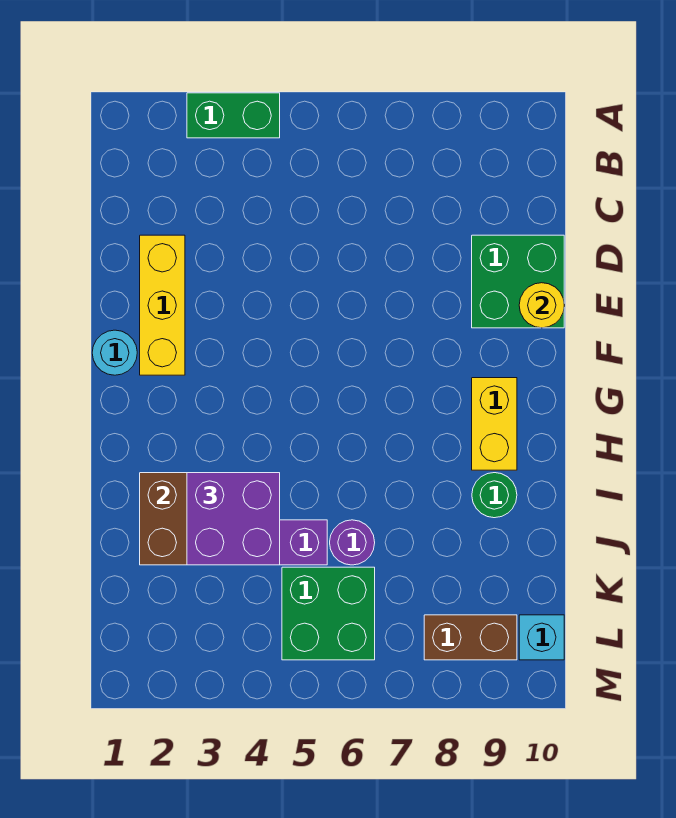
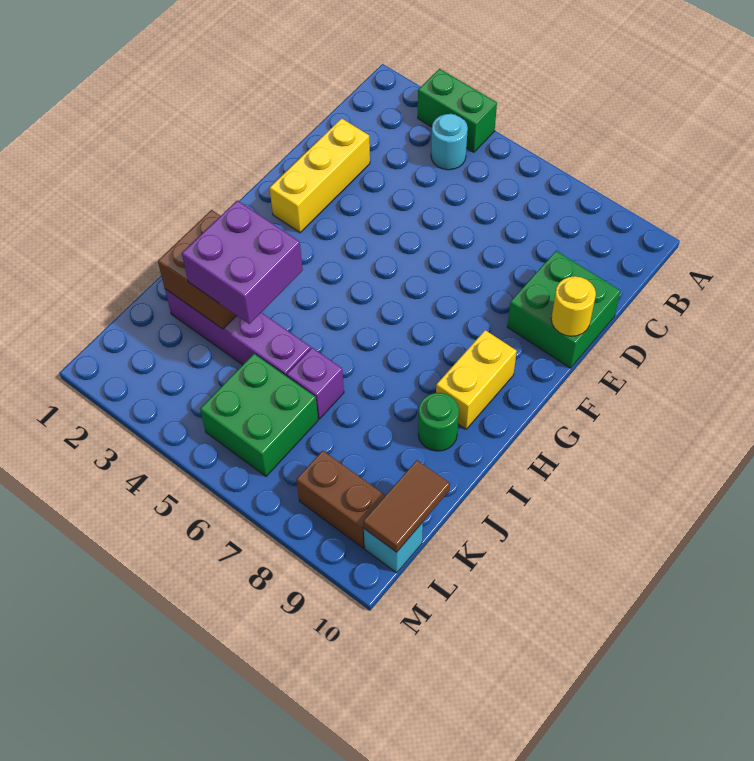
cyan 1x1 round brick [92,330,137,375] -> cyan 1x1 round brick moved to [431,114,468,170]
purple 1x1 round brick [330,520,375,565] -> purple 1x1 brick [287,348,344,419]
none -> brown 1x2 tile [363,460,450,552]

